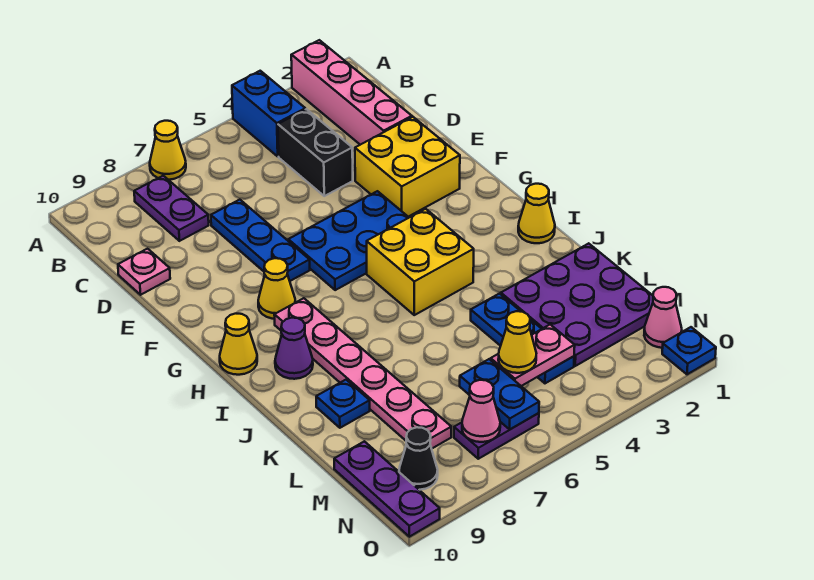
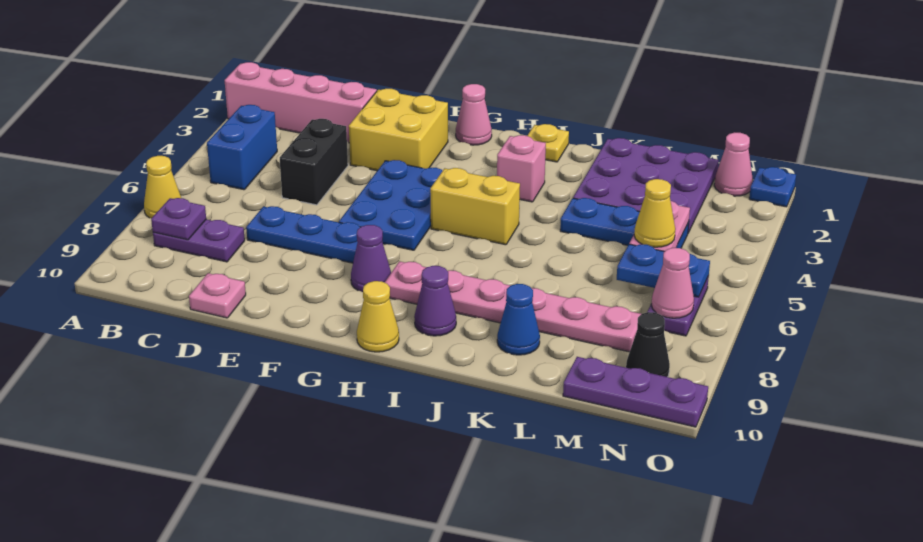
blue 1x2 brick [232,71,305,156] -> blue 1x2 brick turned to [207,105,277,190]
none -> purple 1x1 plate [151,198,206,240]
black 1x2 brick [278,109,353,196] -> black 1x2 brick turned to [280,119,348,205]
none -> pink 1x1 cone [456,84,492,145]
yellow 1x1 cone [258,258,295,319] -> purple 1x1 cone [351,225,391,292]
yellow 2x2 brick [367,209,474,315] -> yellow 1x2 brick [430,168,520,245]
yellow 1x1 cone [518,184,555,243] -> yellow 1x1 plate [527,124,569,162]
none -> pink 1x1 brick [497,135,546,202]
blue 1x1 plate [316,380,370,428] -> blue 1x1 cone [497,284,540,355]

